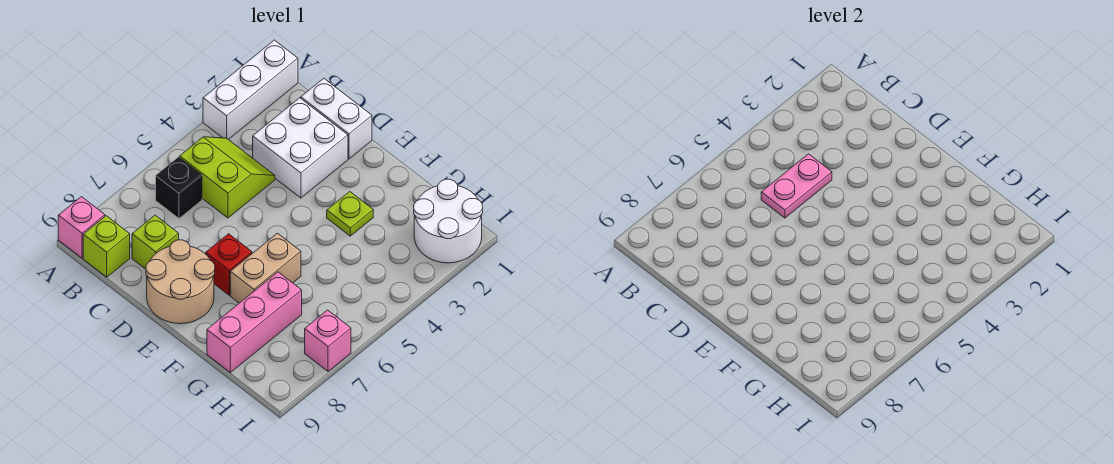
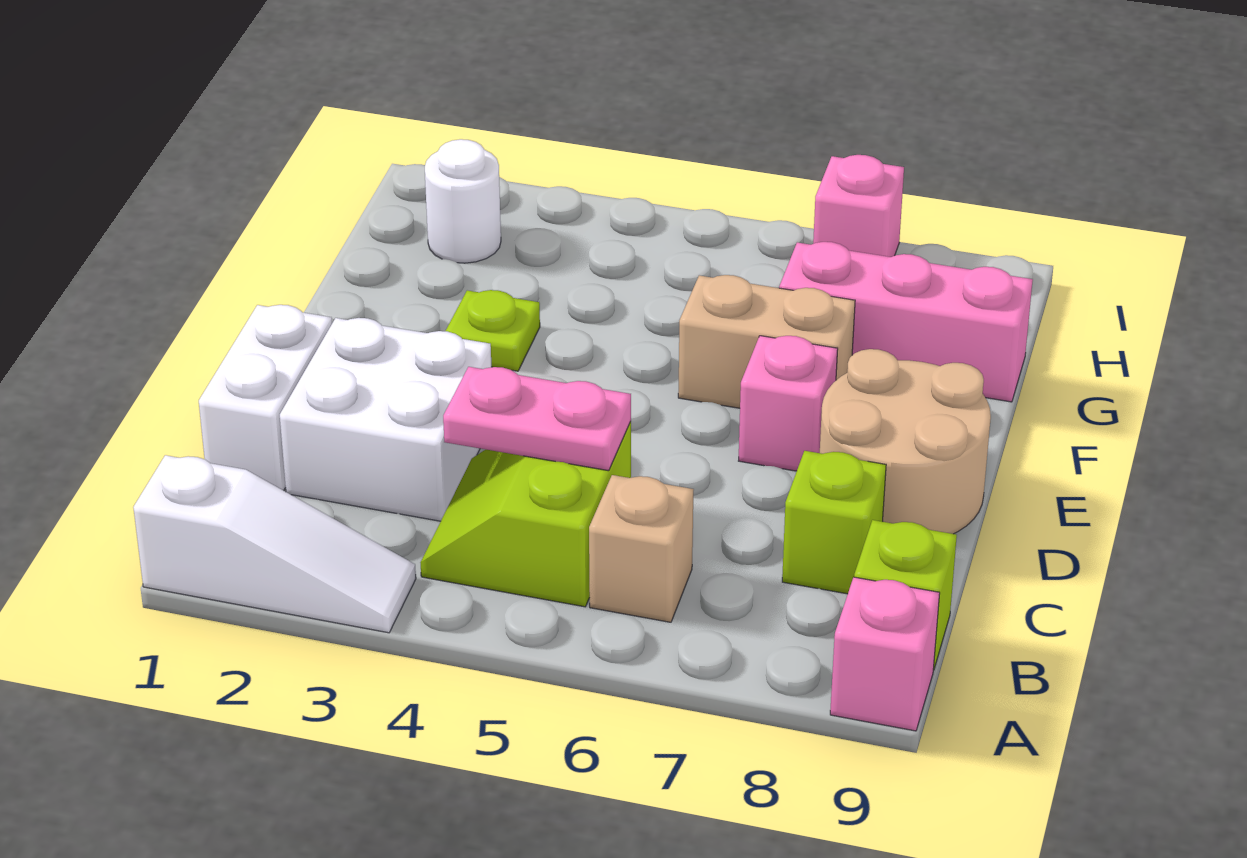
white 1x3 brick [203,40,298,140] -> white 1x3 slope [133,455,416,633]
black 1x1 brick [156,157,202,218] -> tan 1x1 brick [589,475,694,622]
red 1x1 brick [206,234,252,295] -> pink 1x1 brick [739,336,838,471]
white 2x2 round brick [414,179,483,263] -> white 1x1 round brick [425,139,501,263]

